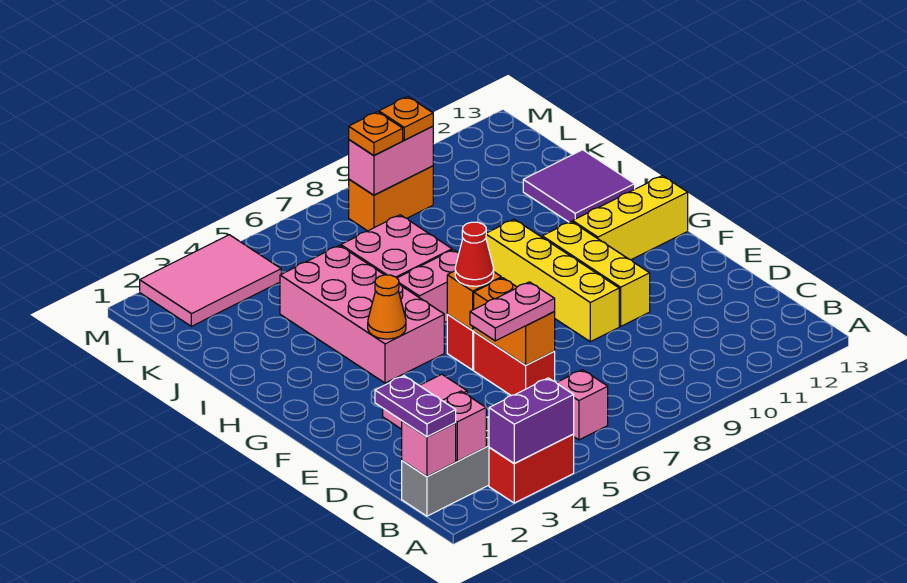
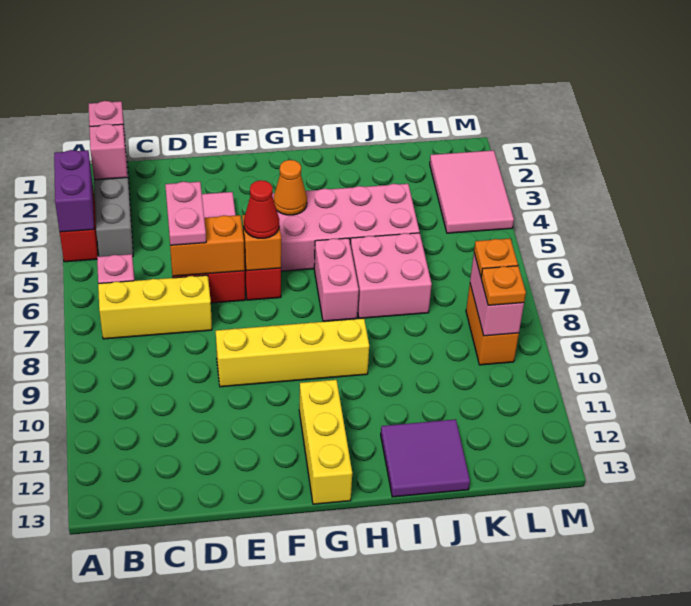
purple 1x2 plate [375,376,456,437] -> none
yellow 1x3 brick [542,222,650,326] -> yellow 1x3 brick moved to [98,275,212,339]

